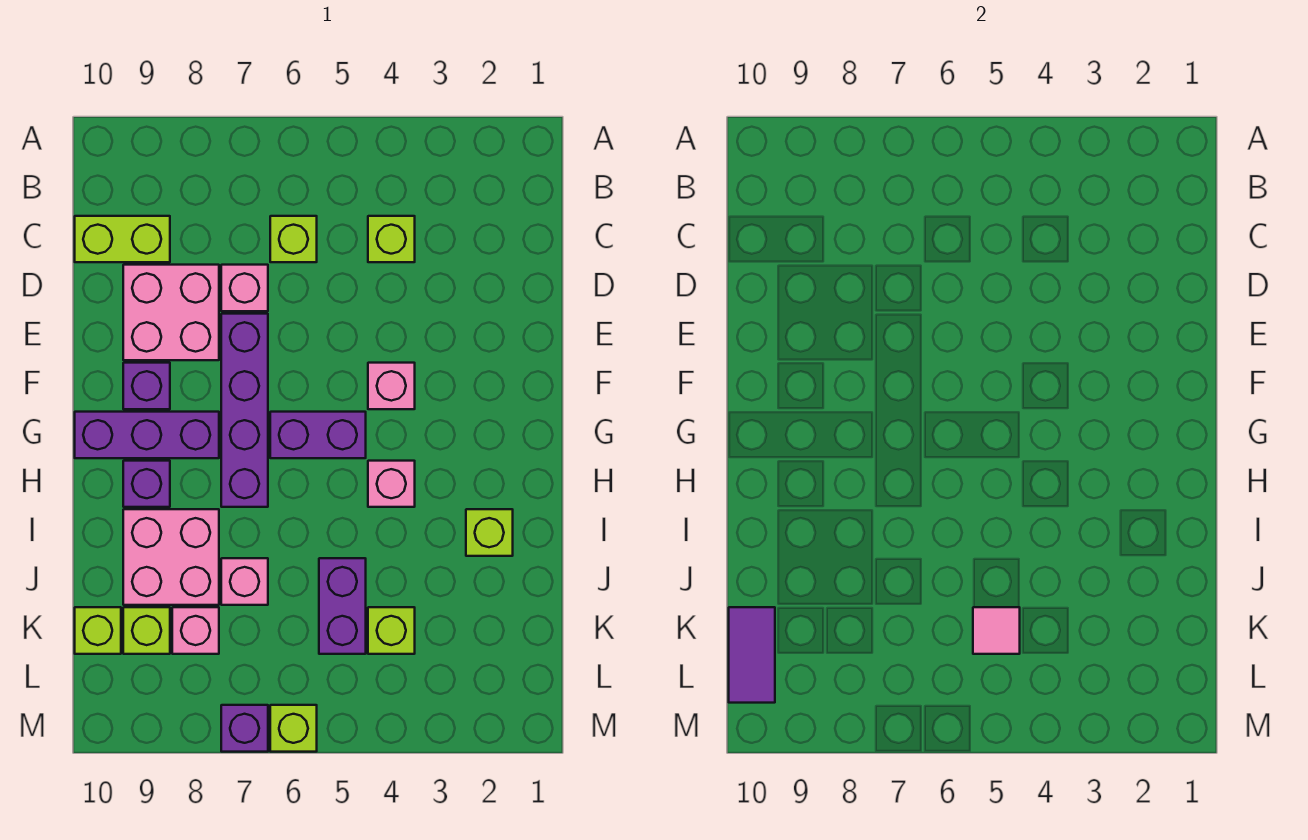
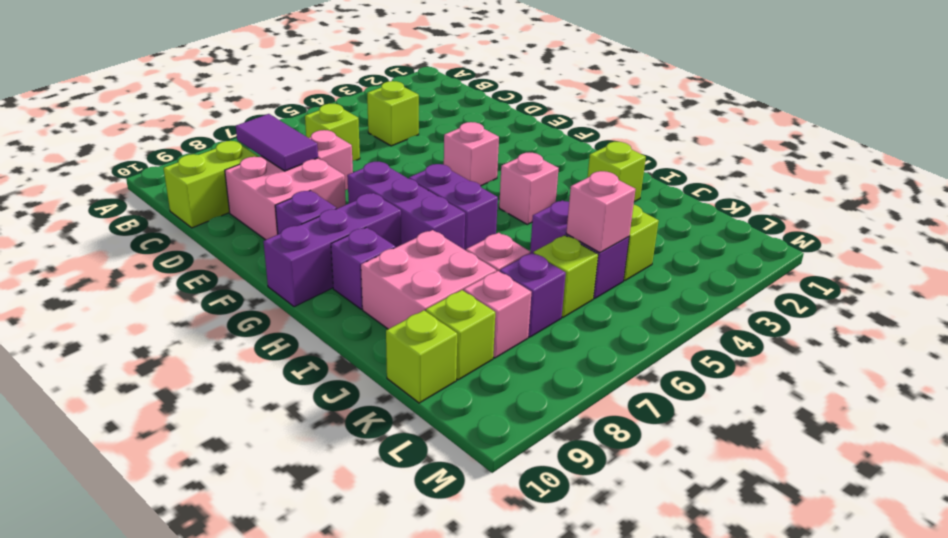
purple 1x4 brick [221,314,268,507] -> purple 1x3 brick [347,162,465,249]
purple 1x2 brick [270,412,366,458] -> purple 1x2 brick turned to [409,164,498,250]
pink 1x1 tile [973,607,1020,654] -> pink 1x1 brick [566,171,635,253]
purple 1x2 tile [729,607,775,703] -> purple 1x2 tile moved to [236,114,318,171]
lime 1x1 brick [270,705,317,752] -> lime 1x1 brick moved to [534,235,598,317]
purple 1x1 brick [221,705,268,752] -> purple 1x1 brick moved to [500,253,566,337]

